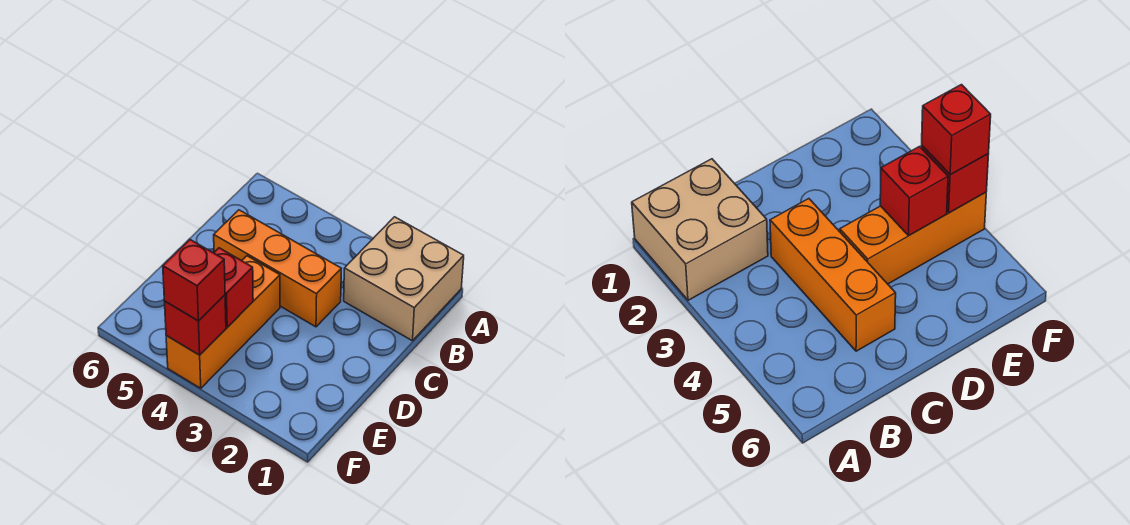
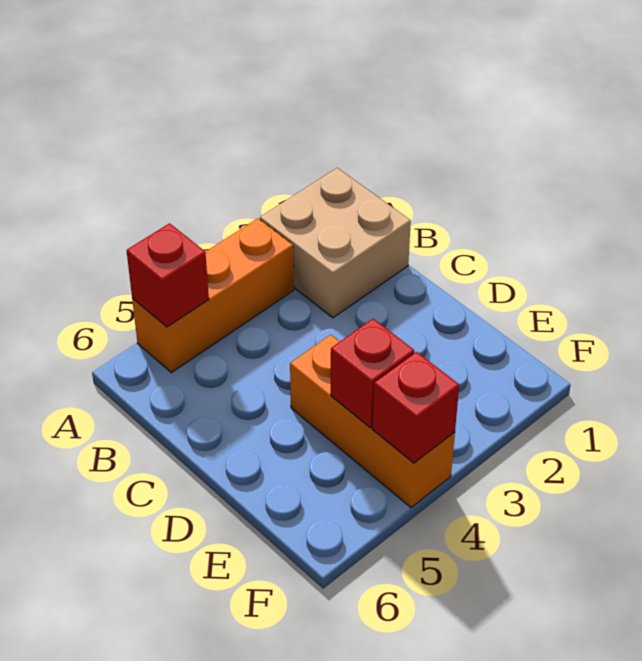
orange 1x3 brick [214,210,341,327] -> orange 1x3 brick moved to [132,218,294,373]
red 1x1 brick [163,240,225,321] -> red 1x1 brick moved to [127,223,209,327]

